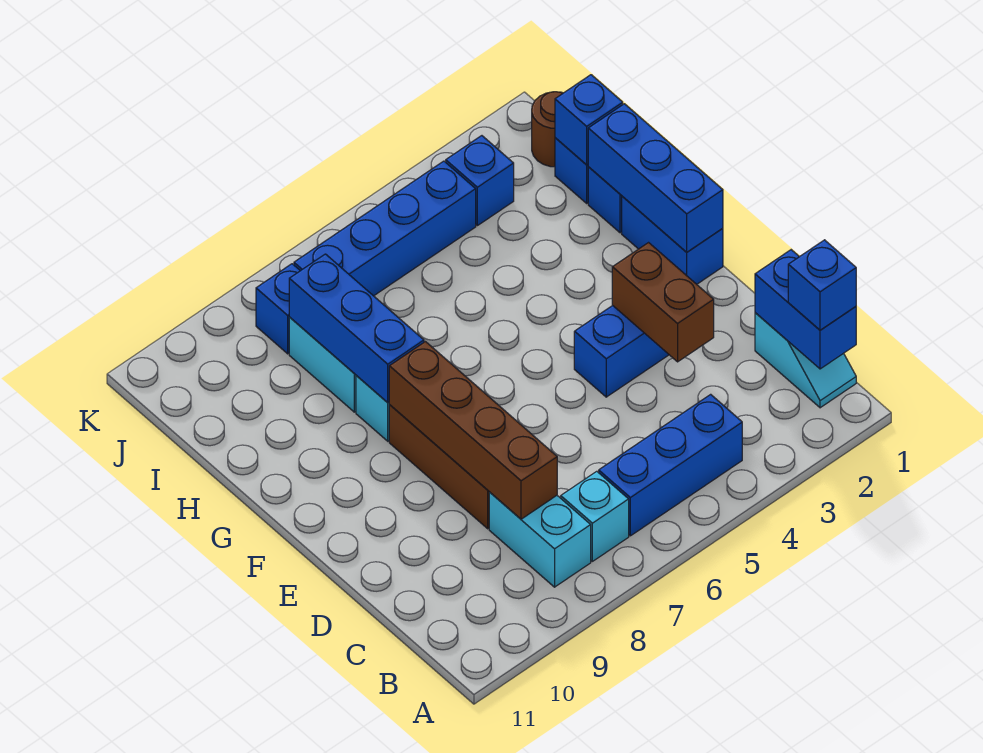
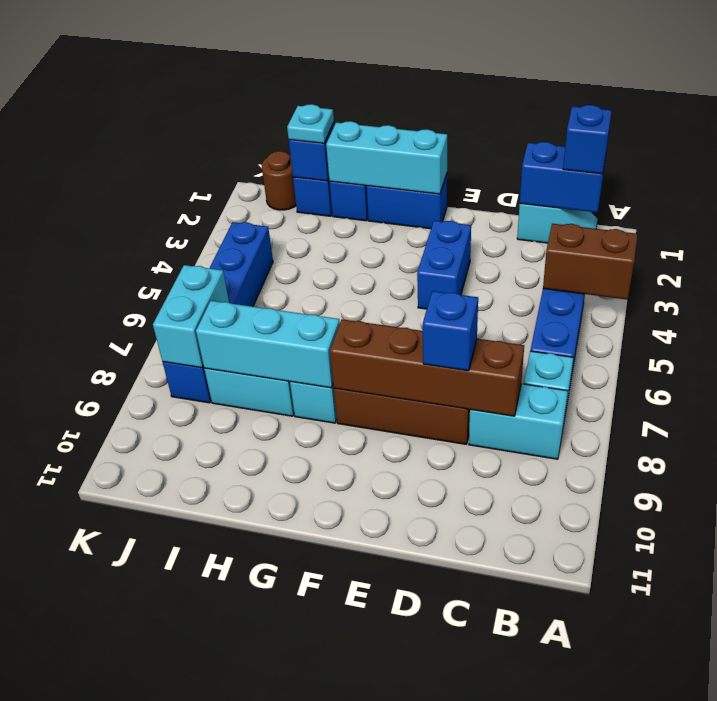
brown 1x2 brick [612,243,714,362] -> brown 1x2 brick moved to [543,224,638,300]
blue 1x3 brick [588,104,723,252] -> cyan 1x3 brick [326,121,447,194]
blue 1x3 brick [289,254,424,403] -> cyan 1x3 brick [196,301,340,388]
none -> cyan 1x1 plate [287,104,334,143]
blue 1x1 brick [446,136,514,226] -> blue 1x1 brick moved to [423,291,478,371]
none -> cyan 1x2 brick [153,265,229,368]

